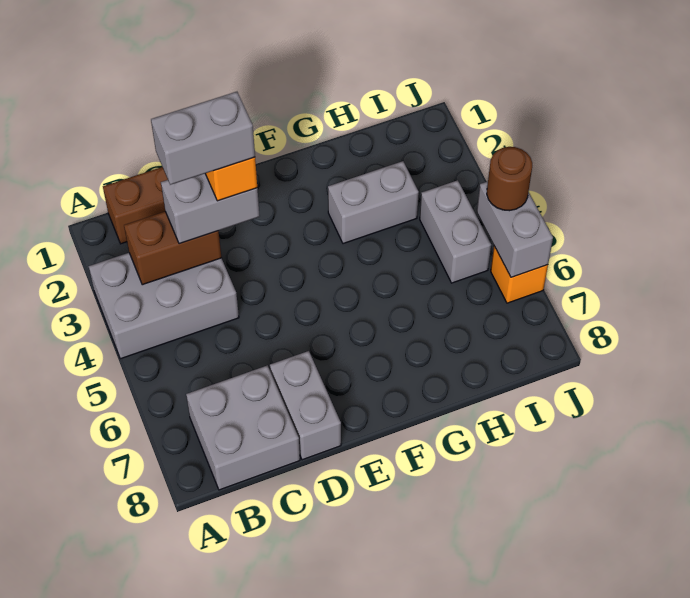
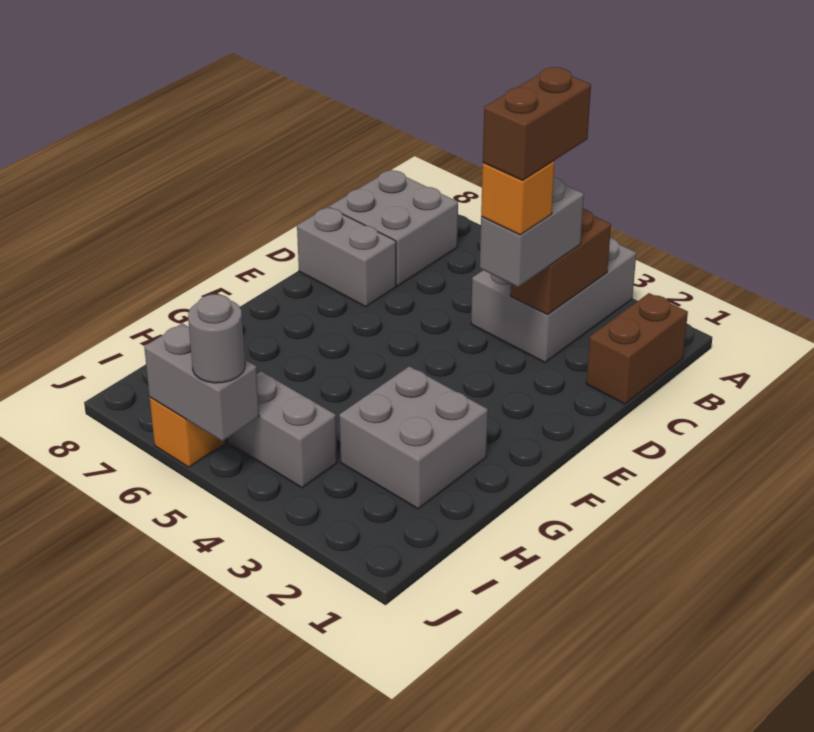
grey 1x2 brick [151,92,255,185] -> brown 1x2 brick [483,67,591,181]
grey 1x2 brick [328,161,419,244] -> grey 2x2 brick [339,366,488,509]
brown 1x1 round brick [487,147,532,211] -> grey 1x1 round brick [188,294,245,383]

